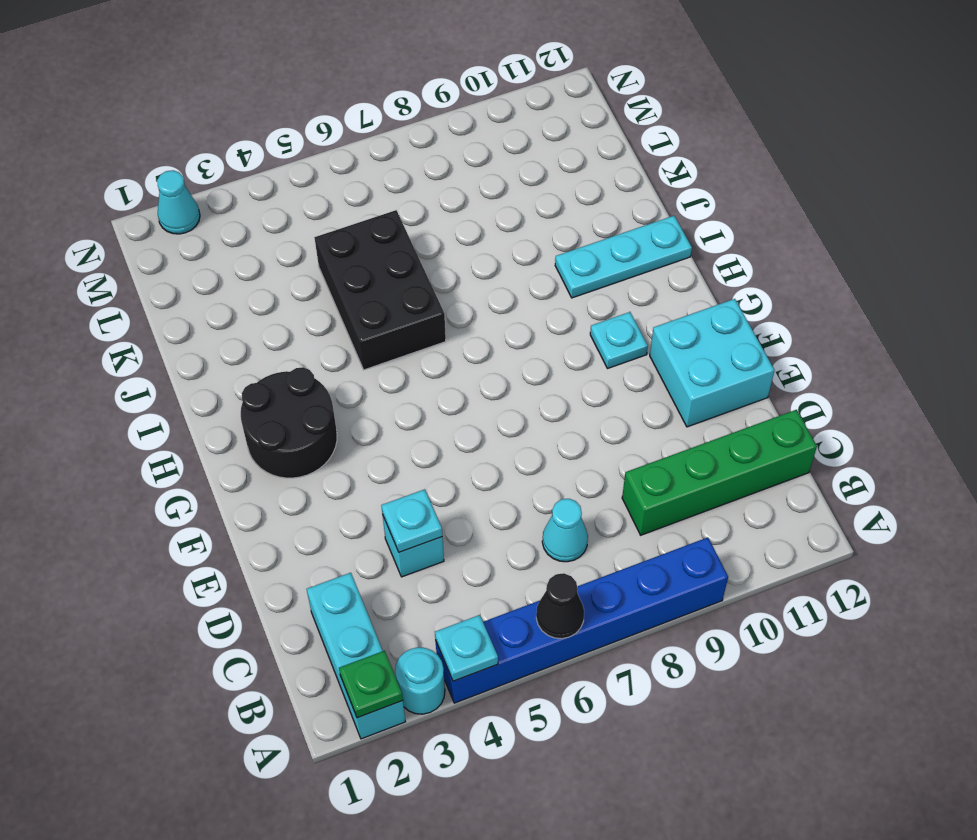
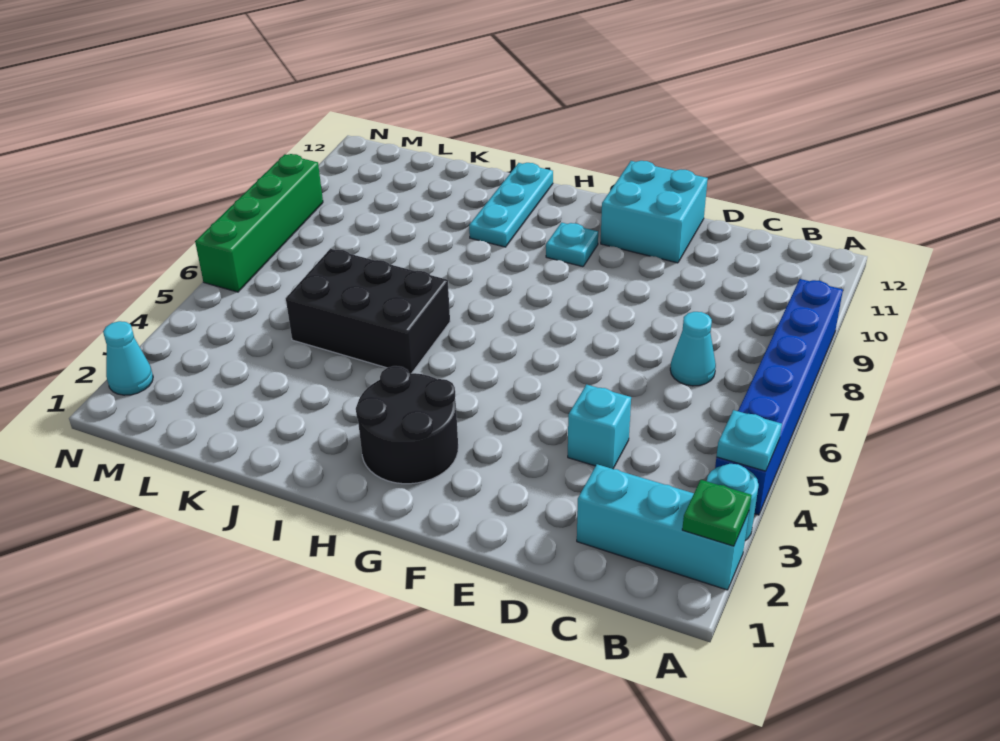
black 1x1 cone [536,573,584,639] -> none
green 1x4 brick [622,410,817,535] -> green 1x4 brick moved to [195,154,323,292]
cyan 1x1 plate [381,489,442,552] -> none

